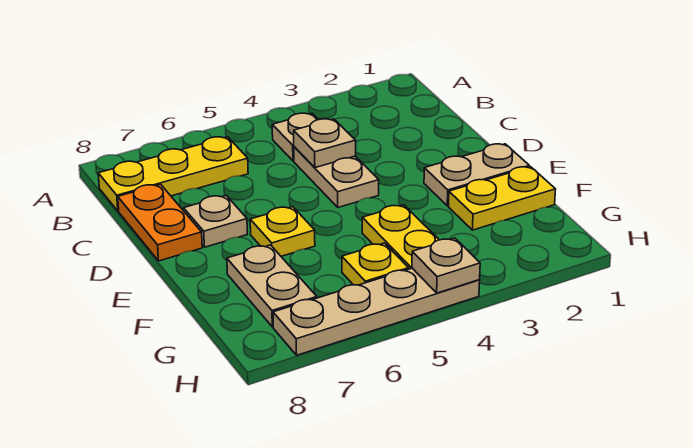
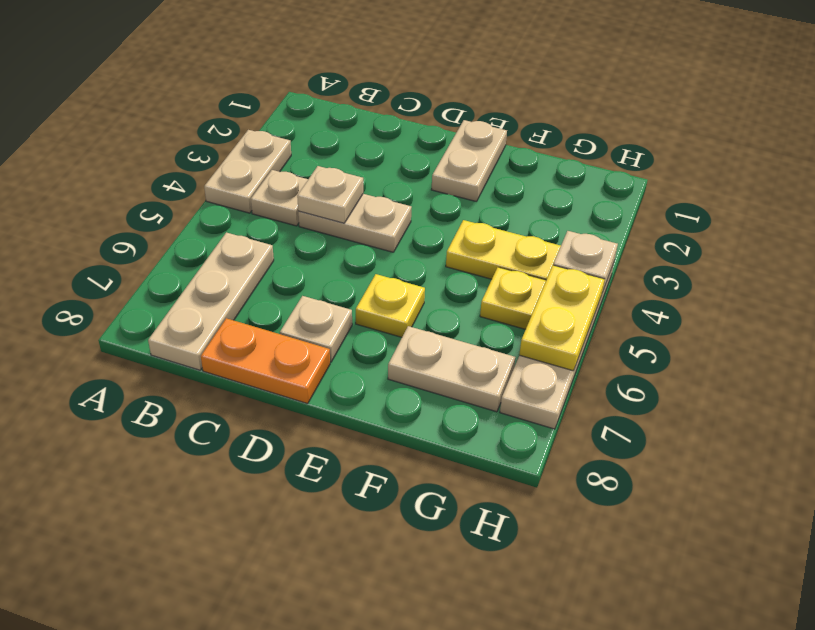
none -> tan 1x2 plate [204,130,291,213]
yellow 1x3 plate [98,137,248,211] -> tan 1x3 plate [148,232,274,370]
yellow 1x2 plate [448,167,556,230] -> yellow 1x2 plate moved to [519,265,605,371]

